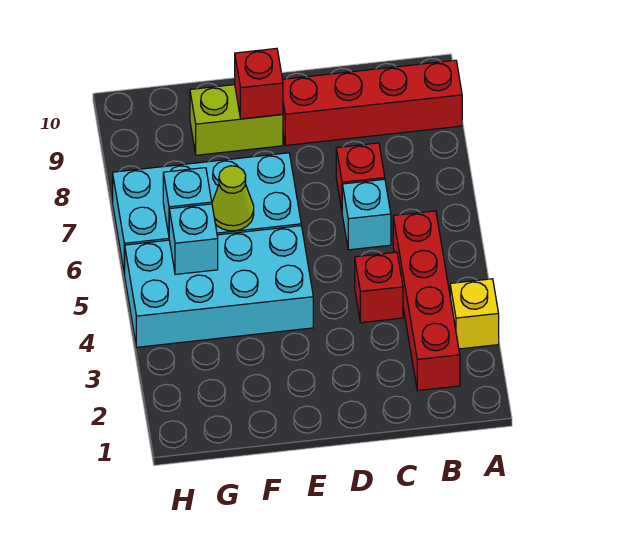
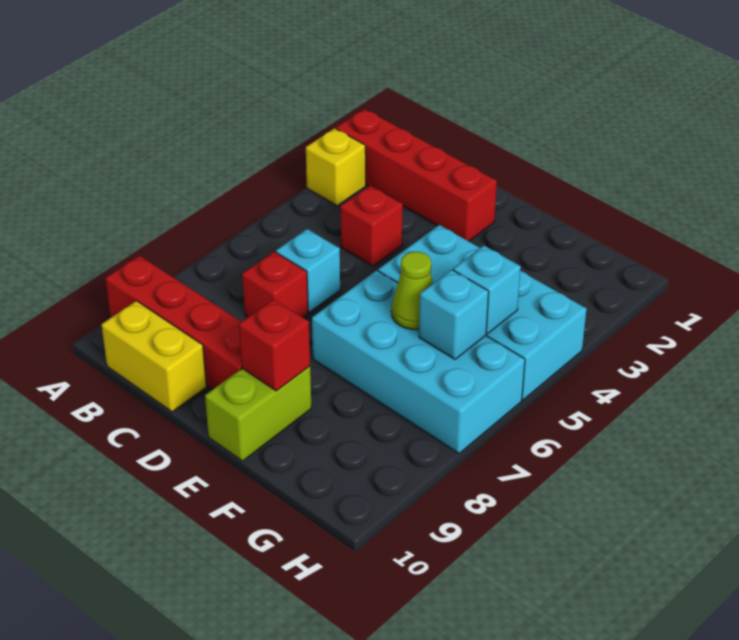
red 1x4 brick [393,211,460,391] -> red 1x4 brick turned to [336,109,497,241]
none -> yellow 1x2 brick [101,301,206,412]
lime 1x2 brick [190,85,283,155] -> lime 1x2 brick turned to [205,366,311,461]

